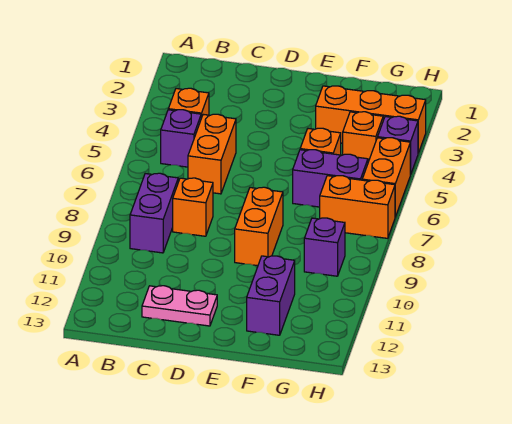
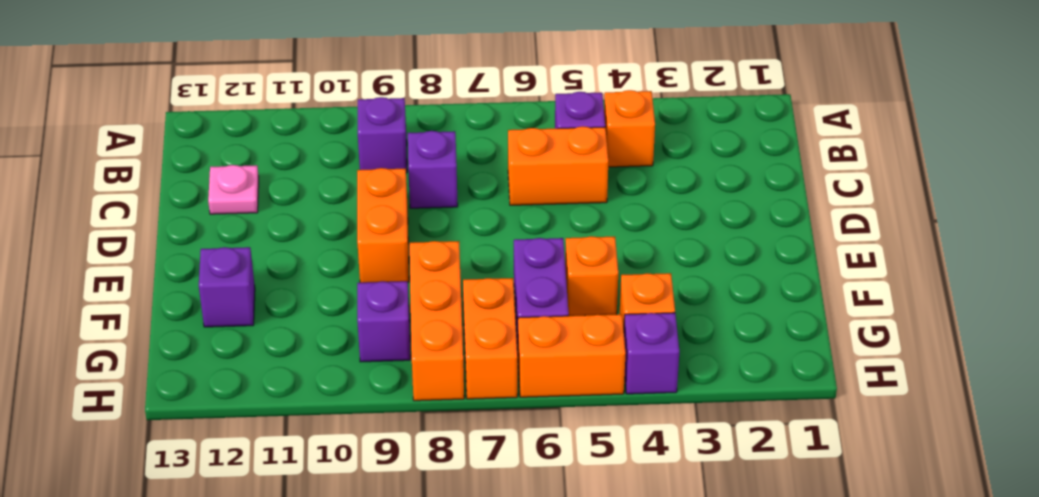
purple 1x2 brick [130,173,178,253] -> purple 1x1 brick [358,97,407,173]
orange 1x1 brick [173,178,213,236] -> purple 1x1 brick [408,131,458,208]
pink 1x2 plate [142,286,217,326] -> pink 1x1 plate [208,165,259,214]
orange 1x2 brick [235,187,283,266] -> orange 1x2 brick turned to [357,168,409,283]
orange 1x3 brick [316,86,426,153] -> orange 1x3 brick moved to [410,241,464,401]
purple 1x2 brick [247,256,295,335] -> purple 1x1 brick [199,247,255,327]

